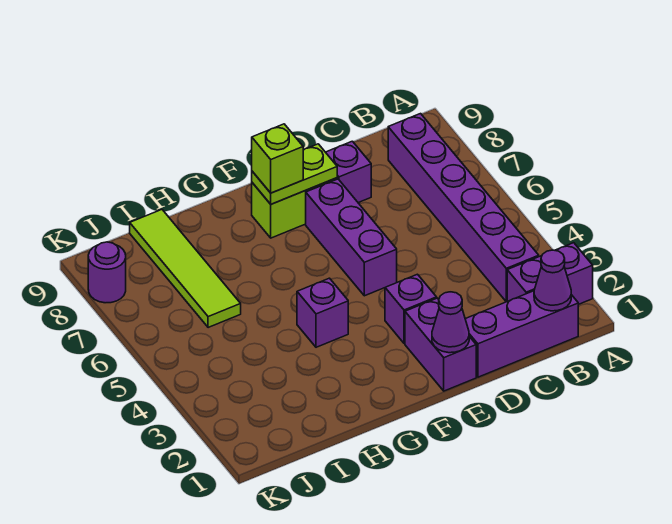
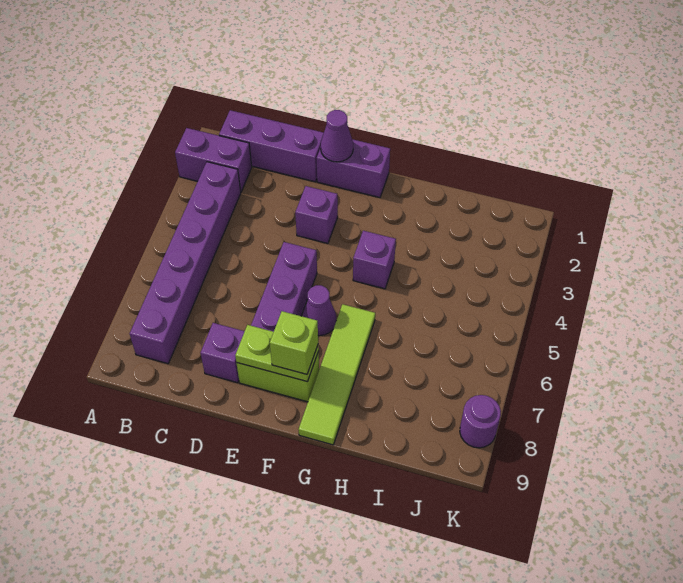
purple 1x1 cone [534,250,571,311] -> purple 1x1 cone moved to [302,285,336,336]
purple 1x2 brick [405,298,476,391] -> purple 1x2 brick turned to [317,139,390,198]
lime 1x4 tile [130,210,241,328] -> lime 1x4 tile moved to [299,304,375,445]

